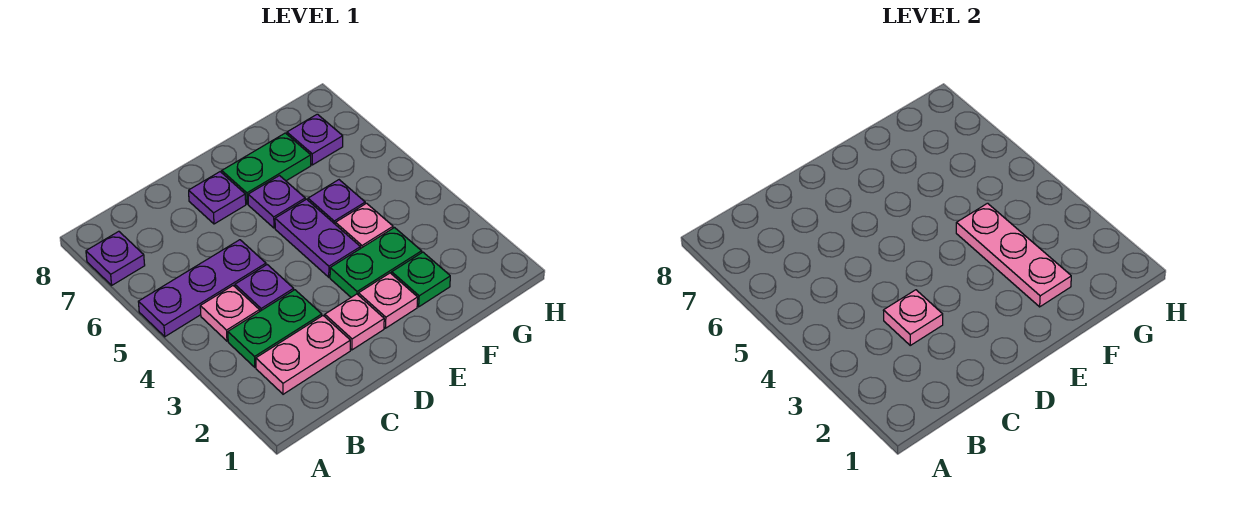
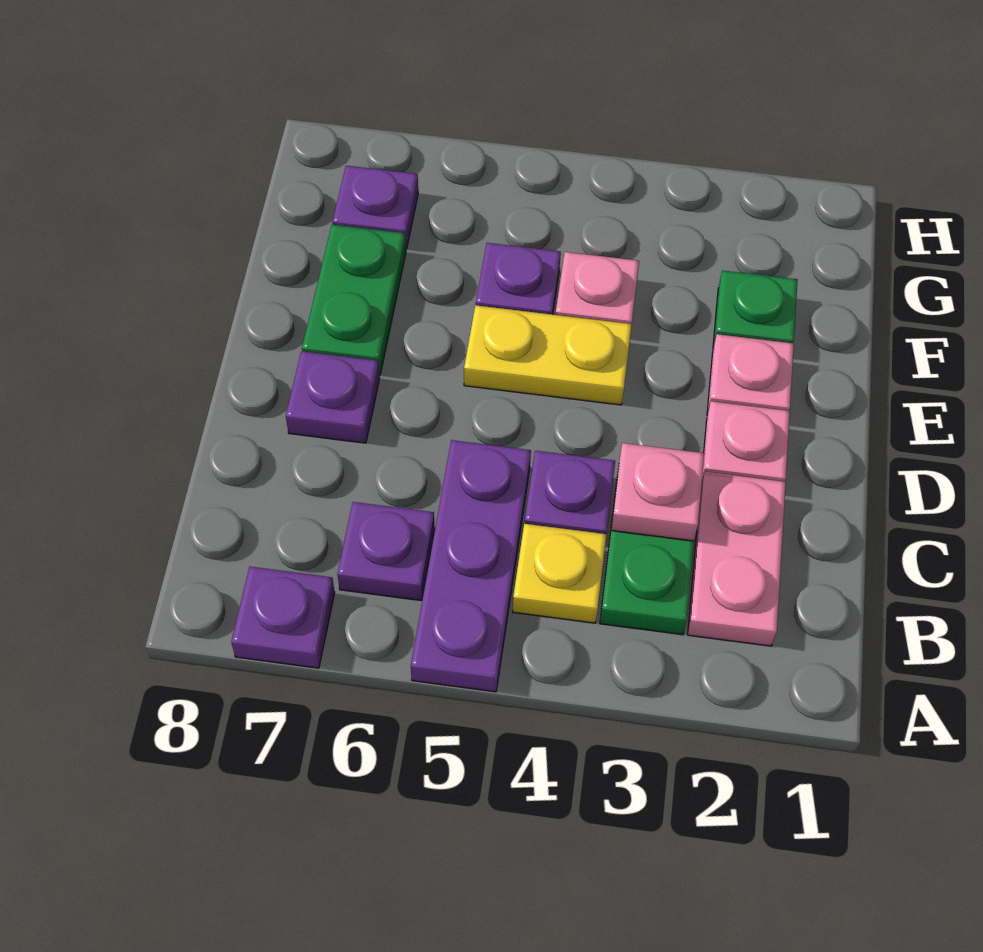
pink 1x1 plate [200,286,260,341] -> yellow 1x1 plate [513,524,607,623]
green 1x2 plate [330,228,422,297] -> none
purple 1x2 plate [275,199,360,277] -> yellow 1x2 plate [464,305,632,405]
purple 1x1 plate [248,176,305,228] -> purple 1x1 plate moved to [337,502,435,600]
pink 1x3 plate [956,203,1071,307] -> none

